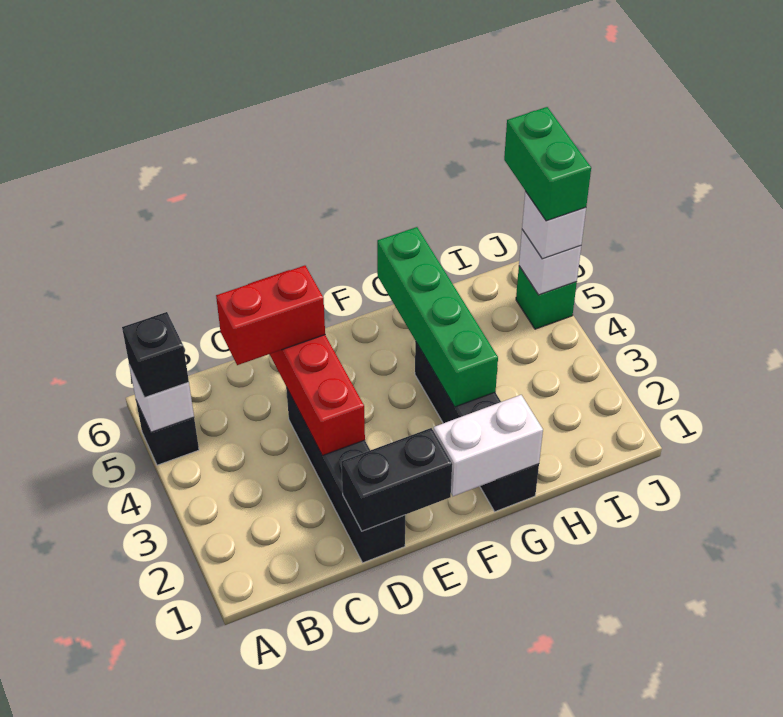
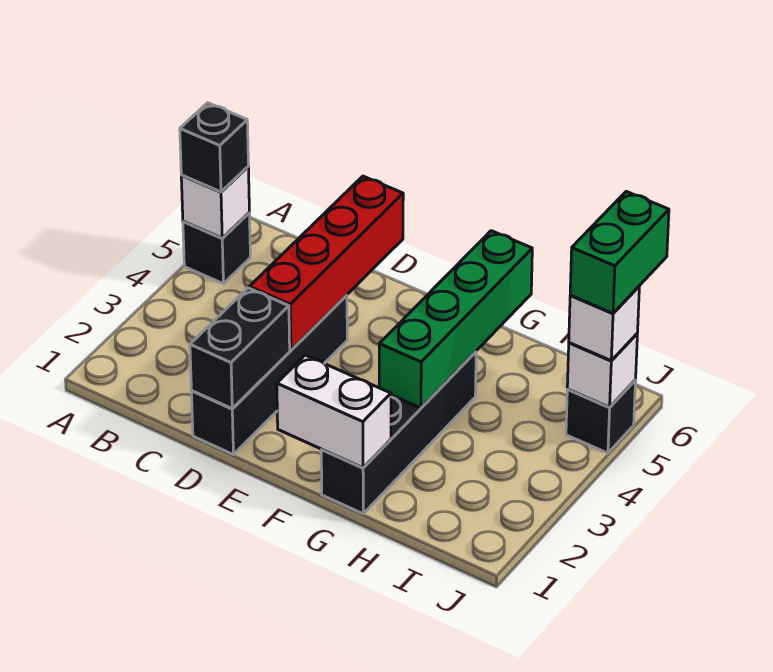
red 1x2 brick [216,265,325,365] -> none
black 1x2 brick [341,428,452,531] -> black 1x2 brick turned to [190,288,290,409]
green 1x1 brick [516,266,577,329] -> black 1x1 brick [566,380,636,453]

